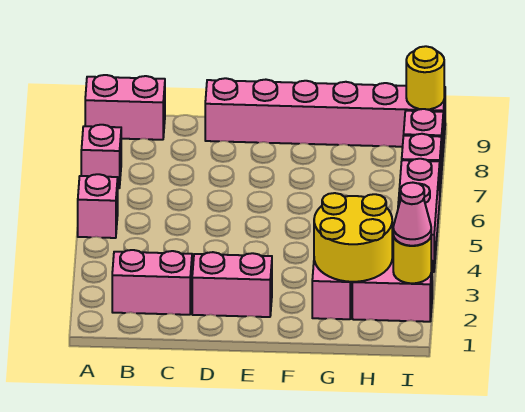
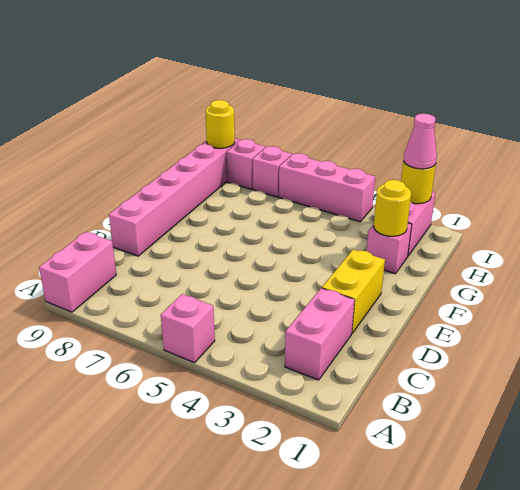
pink 1x1 brick [81,125,121,188] -> none
pink 1x2 brick [192,252,272,317] -> yellow 1x2 brick [322,249,385,333]
yellow 2x2 round brick [314,193,392,282] -> yellow 1x1 round brick [374,180,411,236]

